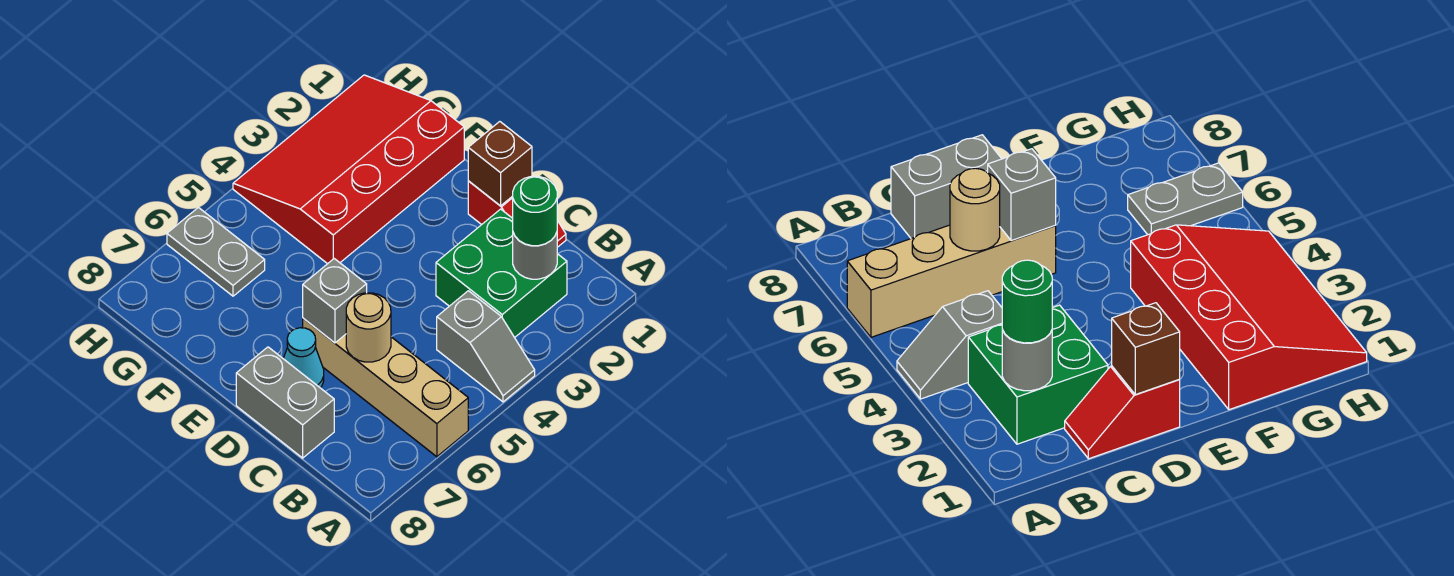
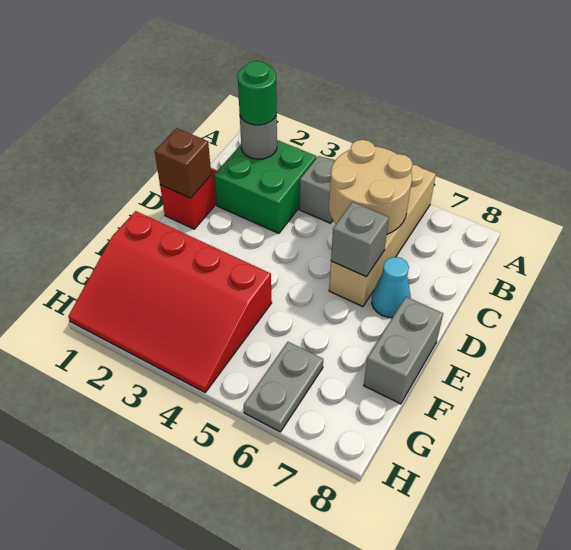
tan 1x1 round brick [346,293,391,362] -> tan 2x2 round brick [329,140,412,234]
grey 1x2 brick [236,347,334,458] -> grey 1x2 brick moved to [364,297,443,404]

